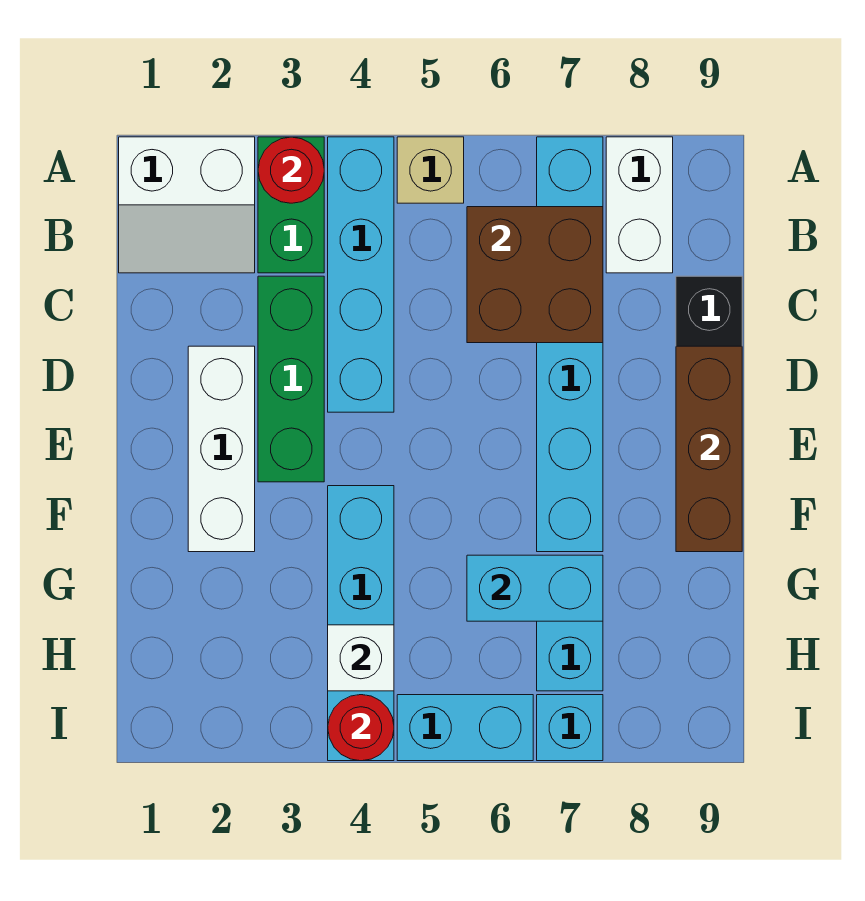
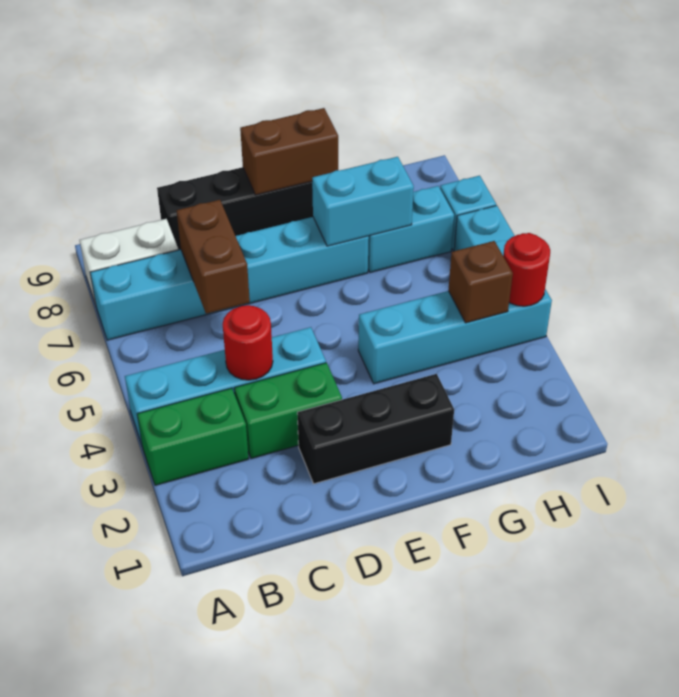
white 2x2 slope [119,137,255,273] -> none
red 1x1 round brick [258,137,324,203] -> red 1x1 round brick moved to [223,305,273,380]
tan 1x1 brick [397,137,464,203] -> none
brown 2x2 brick [467,207,603,343] -> brown 1x2 brick [176,200,250,314]
green 1x3 brick [258,276,324,482] -> green 1x2 brick [234,363,342,459]
white 1x3 brick [188,346,255,552] -> black 1x3 brick [297,374,454,484]
brown 1x3 brick [676,346,742,552] -> brown 1x2 brick [240,108,338,195]
cyan 1x2 brick [467,555,603,621] -> cyan 1x2 brick turned to [312,157,414,246]
white 1x1 brick [328,625,394,691] -> brown 1x1 brick [448,241,513,323]

